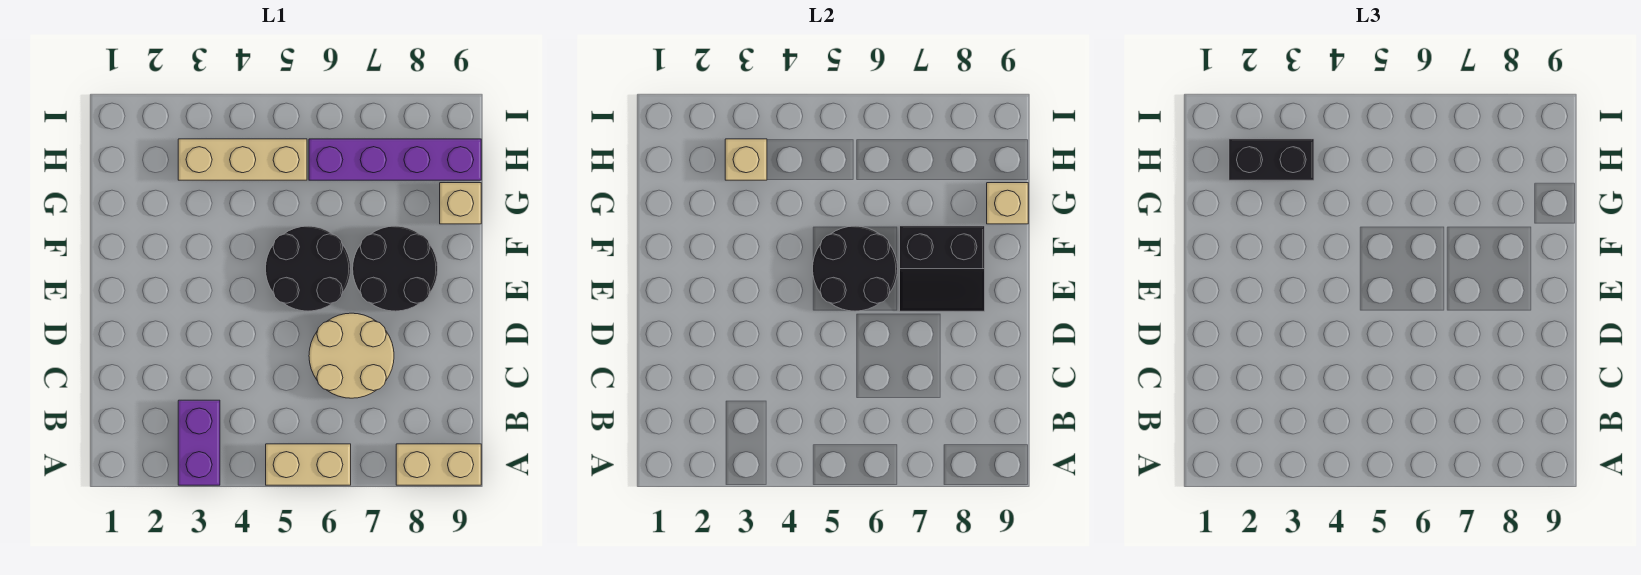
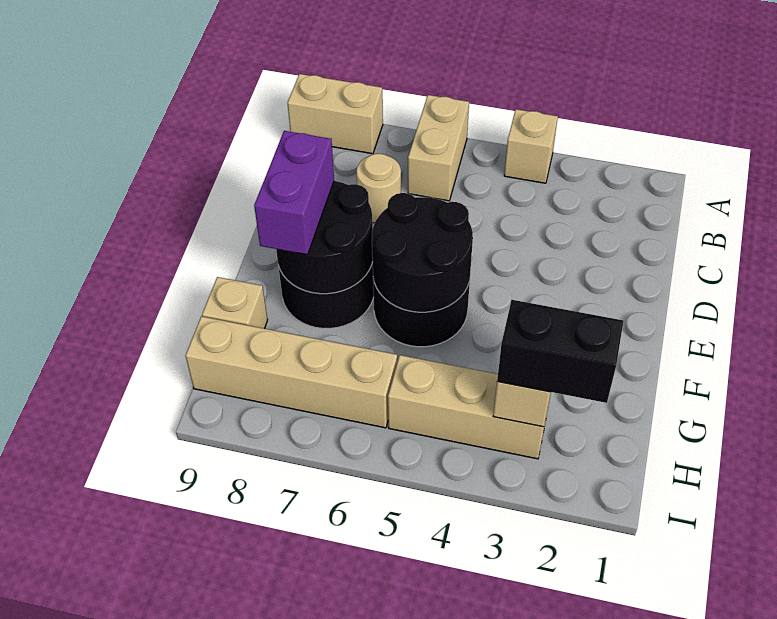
purple 1x2 brick [178,400,220,485] -> purple 1x2 brick moved to [254,131,334,255]
tan 1x2 brick [266,444,351,485] -> tan 1x2 brick turned to [408,95,469,201]
tan 2x2 round brick [309,313,394,398] -> tan 1x1 round brick [357,154,401,223]
black 2x2 slope [900,226,985,311] -> black 2x2 round brick [276,181,373,294]
tan 1x1 brick [987,183,1028,224] -> tan 1x1 brick moved to [504,109,558,183]
purple 1x4 brick [309,139,481,180] -> tan 1x4 brick [186,316,397,428]

